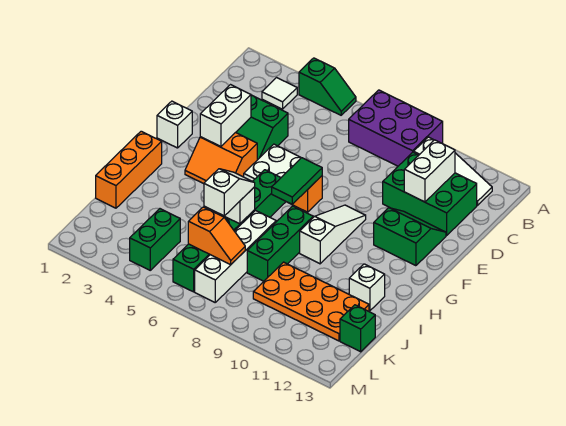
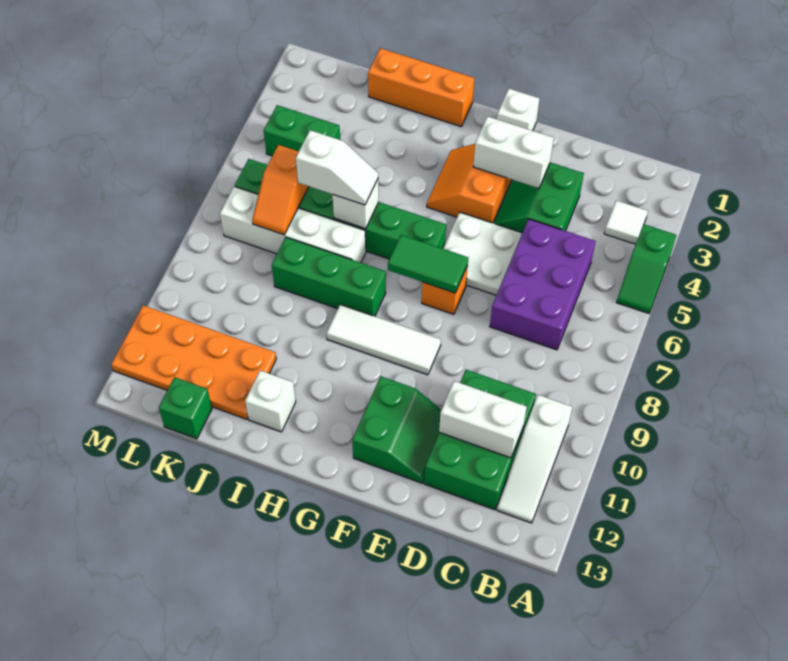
purple 2x3 brick [349,90,443,166] -> purple 2x3 brick moved to [490,219,596,350]
white 1x3 slope [300,205,366,264] -> white 1x3 tile [327,305,441,375]
orange 2x4 plate [253,262,369,341] -> orange 2x4 plate turned to [111,305,276,419]

